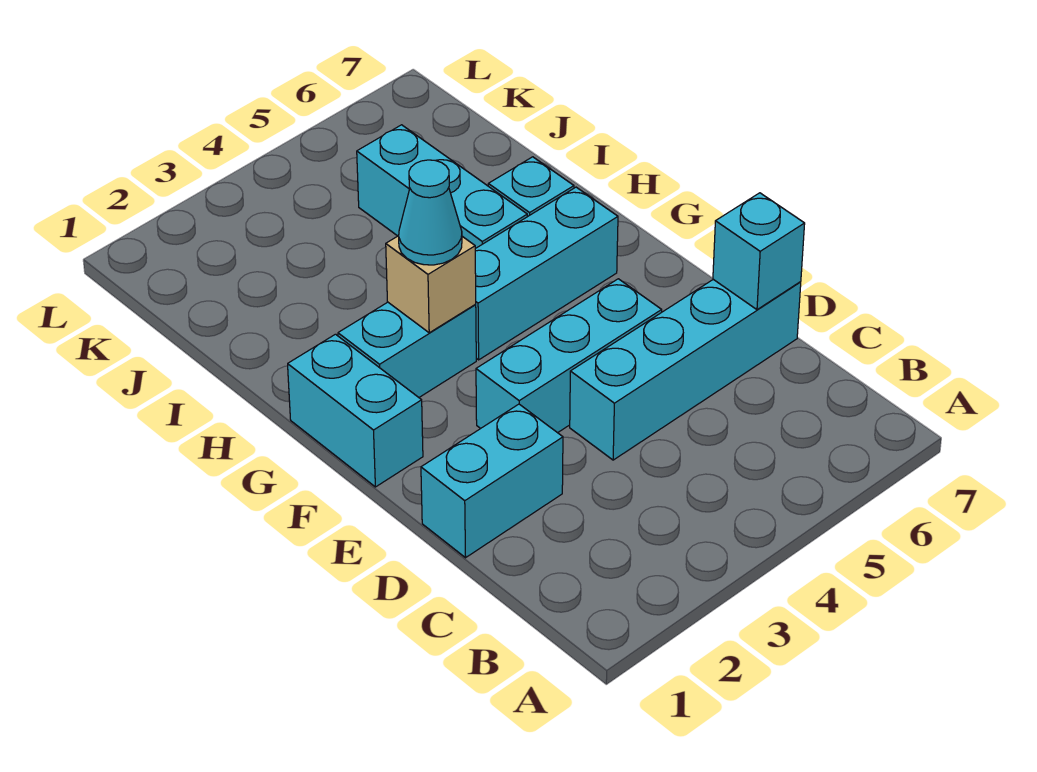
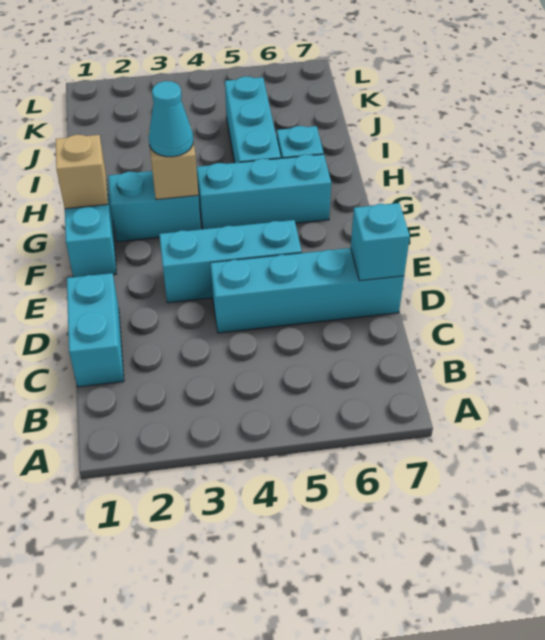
cyan 1x2 brick [421,404,563,558] -> cyan 1x2 brick turned to [67,273,124,387]
none -> tan 1x1 brick [56,135,108,209]

